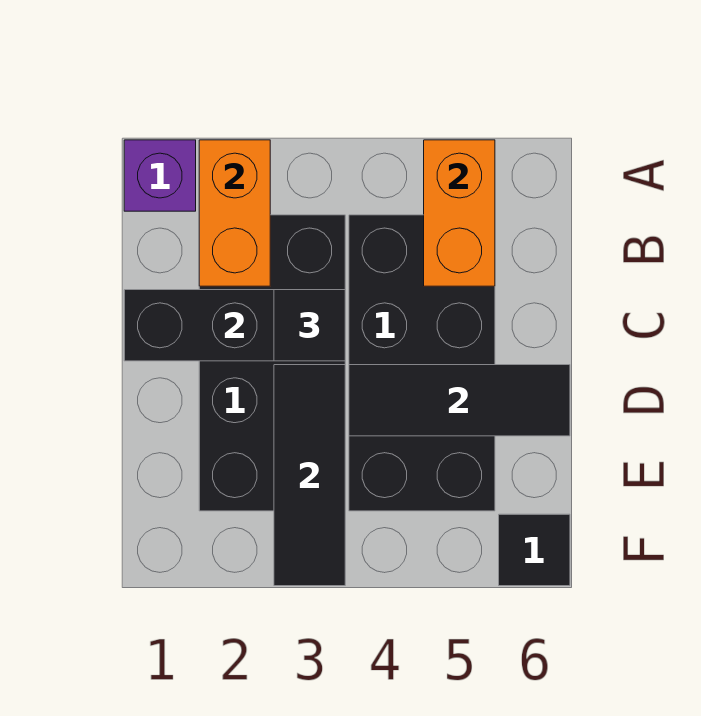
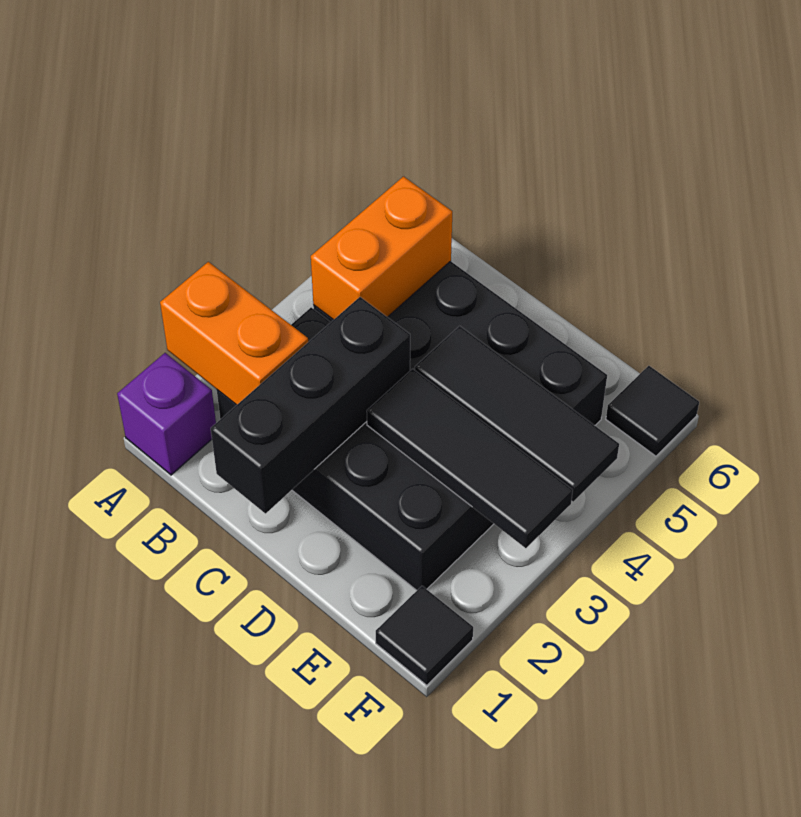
orange 1x2 brick [424,140,495,286] -> orange 1x2 brick turned to [311,176,452,320]
black 1x1 tile [274,290,345,361] -> black 1x1 tile moved to [376,586,473,685]
black 1x3 tile [349,365,570,436] -> black 1x3 tile turned to [415,326,619,501]

